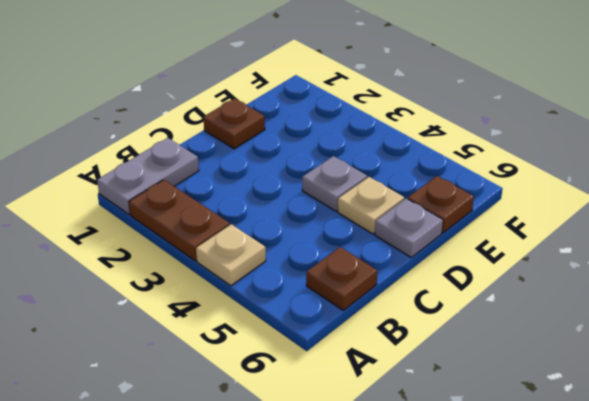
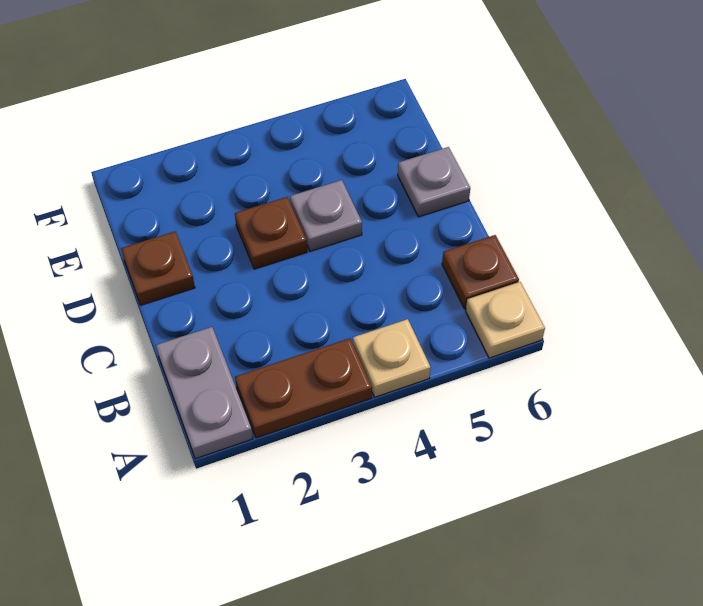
tan 1x1 plate [338,177,404,234] -> tan 1x1 plate moved to [466,282,545,358]
brown 1x1 plate [408,176,474,233] -> brown 1x1 plate moved to [235,197,307,269]

